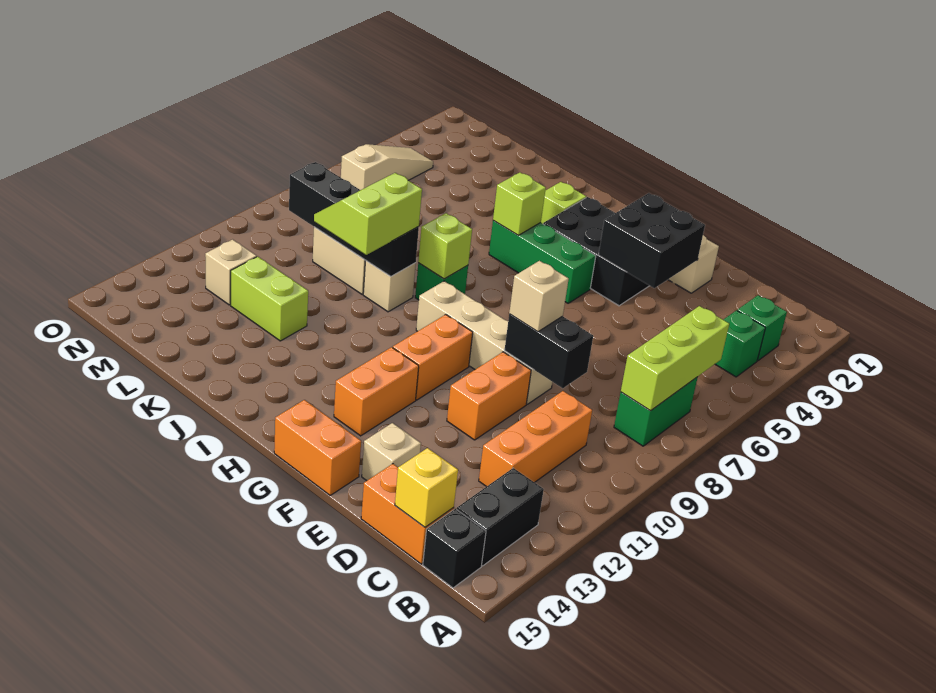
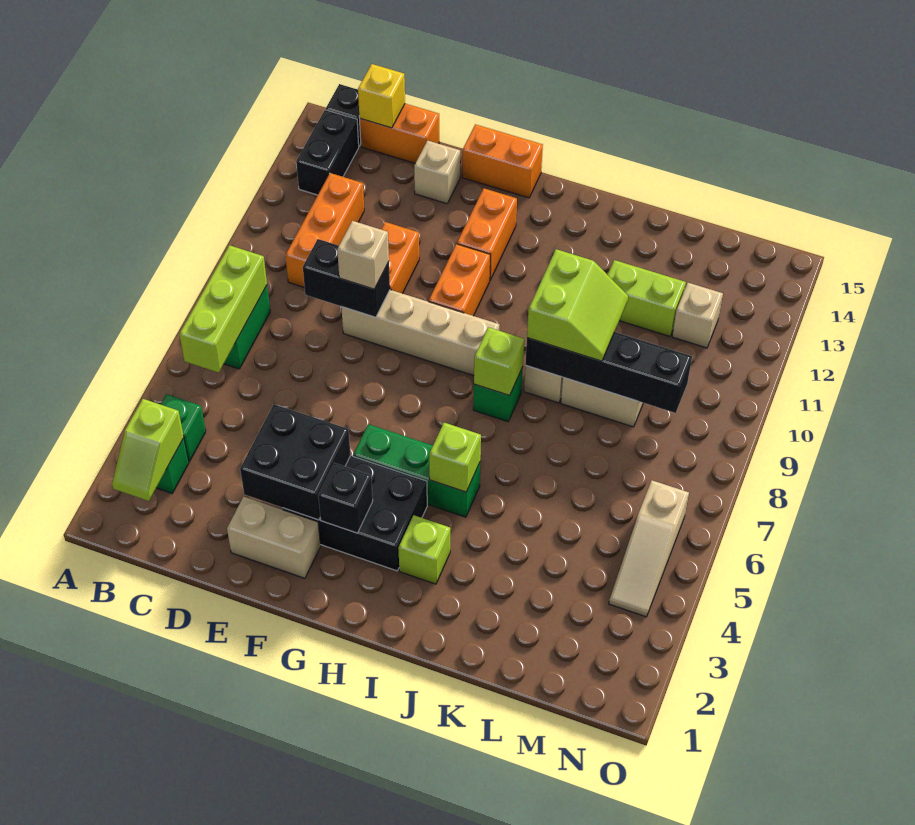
none -> lime 1x2 slope [112,399,184,501]
none -> black 1x1 brick [318,463,373,533]

